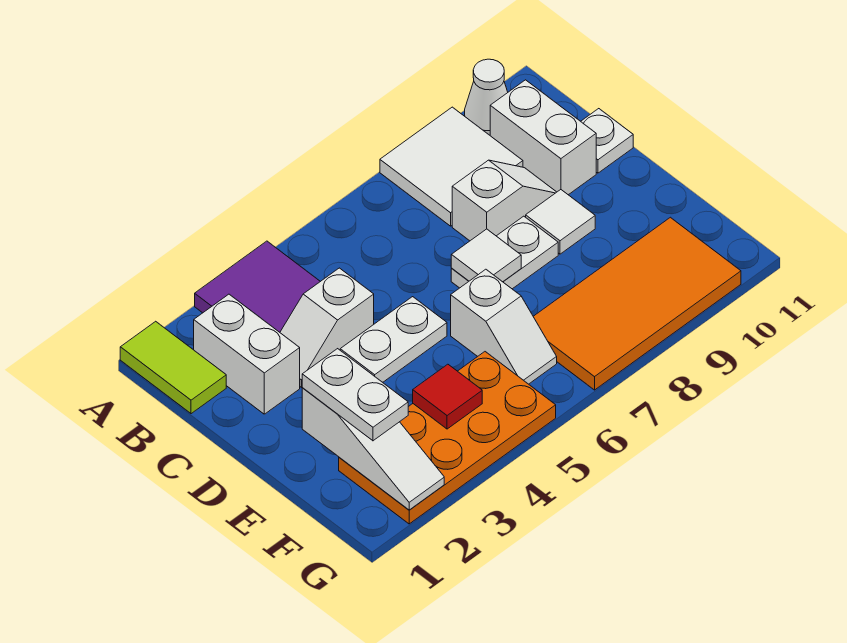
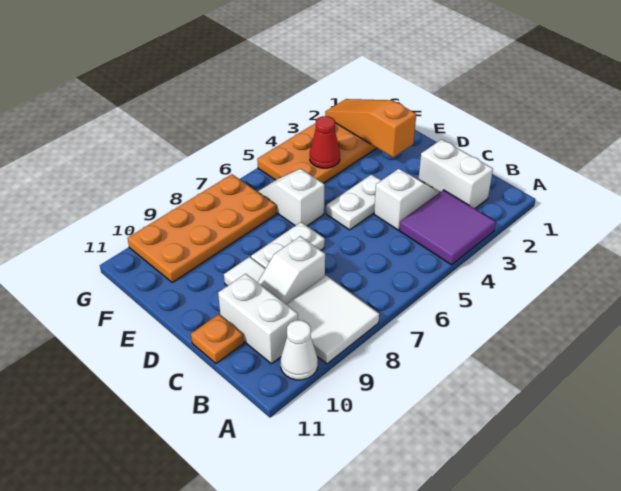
lime 1x2 tile [120,321,226,414] -> none
white 1x1 plate [581,109,633,173] -> orange 1x1 plate [191,314,244,364]
white 1x1 tile [451,229,521,282] -> none
white 1x3 slope [302,388,444,510] -> orange 1x3 slope [325,99,416,157]
white 1x2 plate [302,349,408,441] -> none
red 1x1 tile [413,364,482,429] -> red 1x1 cone [310,116,340,168]
orange 2x4 tile [533,217,741,390] -> orange 2x4 plate [128,174,276,282]

